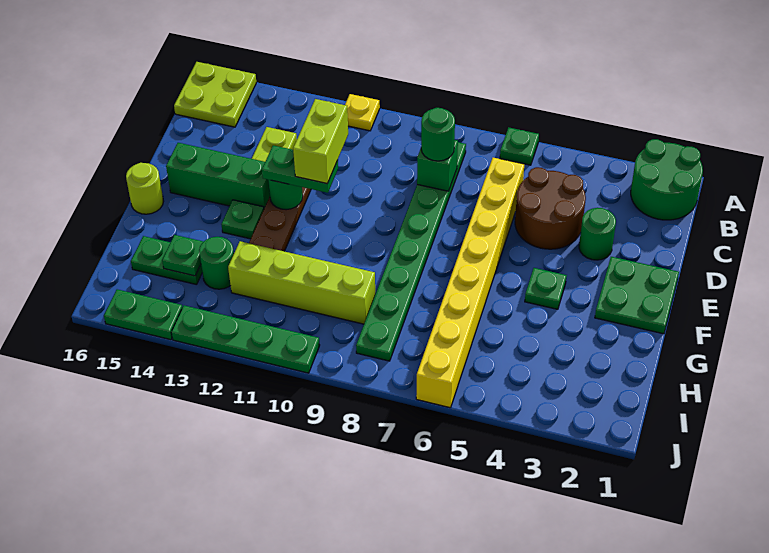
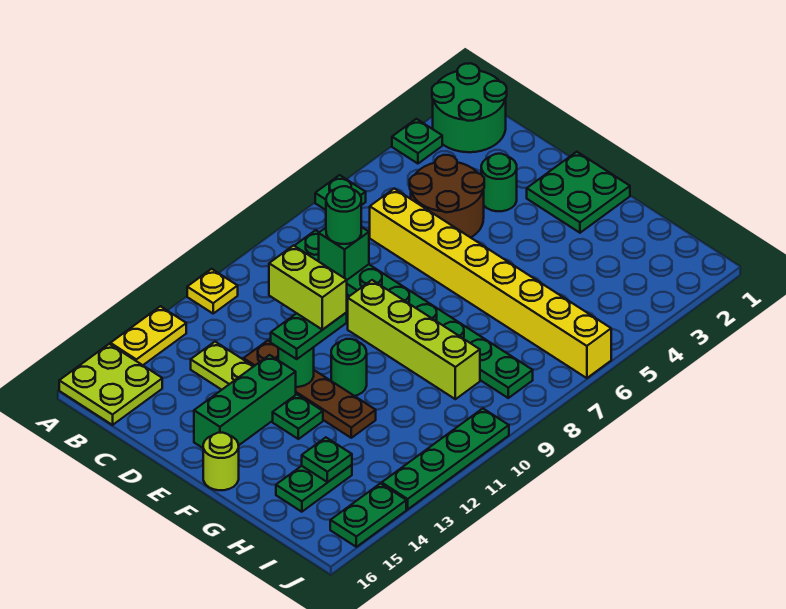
none -> yellow 1x2 plate [110,306,186,365]
green 1x1 plate [525,268,567,309] -> green 1x1 plate moved to [392,119,442,164]
lime 1x4 brick [228,241,375,324] -> lime 1x4 brick turned to [348,280,480,399]
green 1x1 round brick [199,237,234,289] -> green 1x1 round brick moved to [331,339,367,396]

